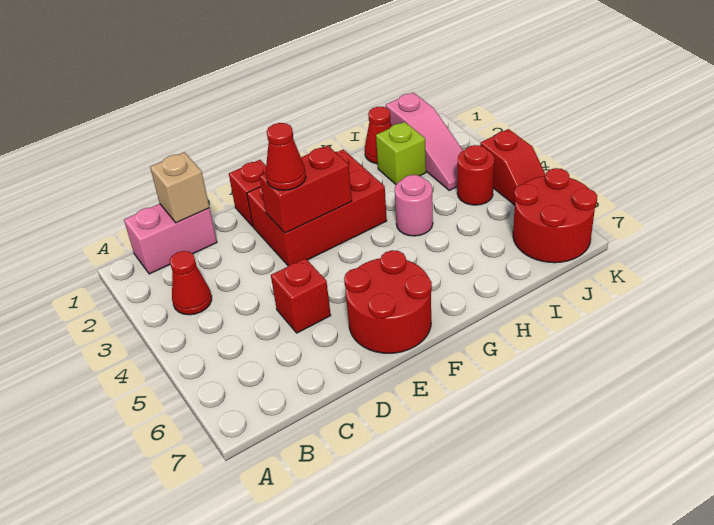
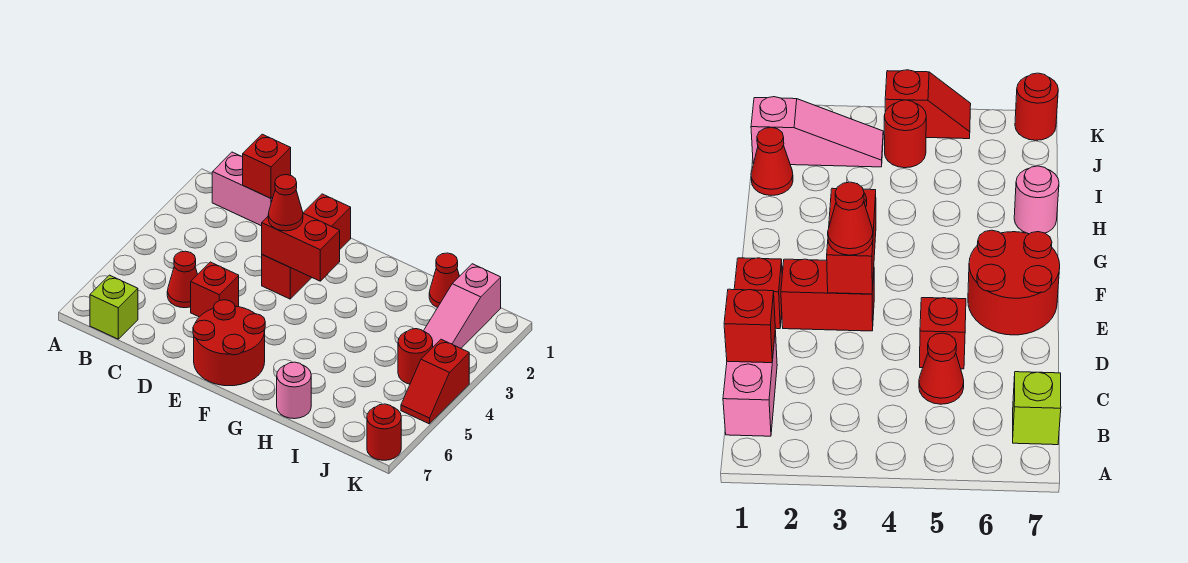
red 1x1 cone [170,251,212,315] -> red 1x1 cone moved to [167,251,198,308]
tan 1x1 brick [150,152,209,223] -> red 1x1 brick [243,134,291,198]
red 2x3 brick [247,149,387,266] -> red 1x2 brick [262,255,312,299]
pink 1x1 round brick [395,175,433,236] -> pink 1x1 round brick moved to [277,362,311,419]
lime 1x1 brick [376,122,426,184] -> lime 1x1 brick moved to [90,275,138,339]
red 2x2 round brick [513,168,597,263] -> red 1x1 round brick [367,404,401,460]

